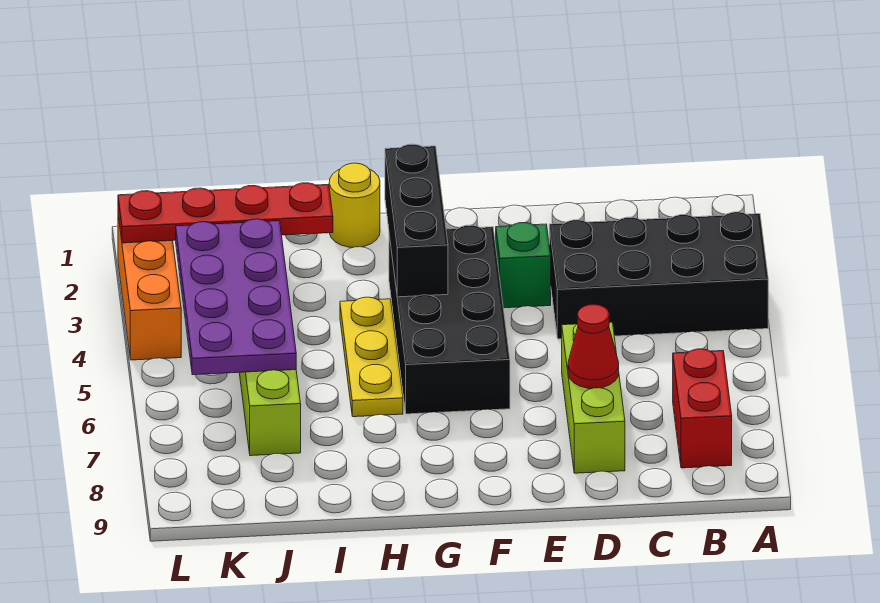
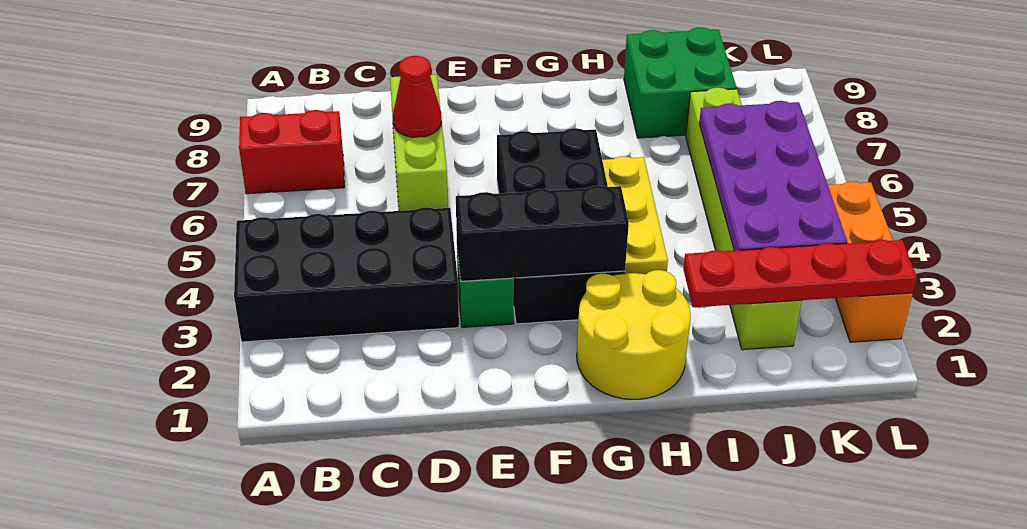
red 1x2 brick [673,349,732,468] -> red 1x2 brick turned to [239,110,344,194]
black 1x3 brick [385,144,448,297] -> black 1x3 brick turned to [456,186,629,281]
yellow 1x1 round brick [329,163,380,247] -> yellow 2x2 round brick [577,270,691,399]
none -> green 2x2 brick [624,28,736,138]

